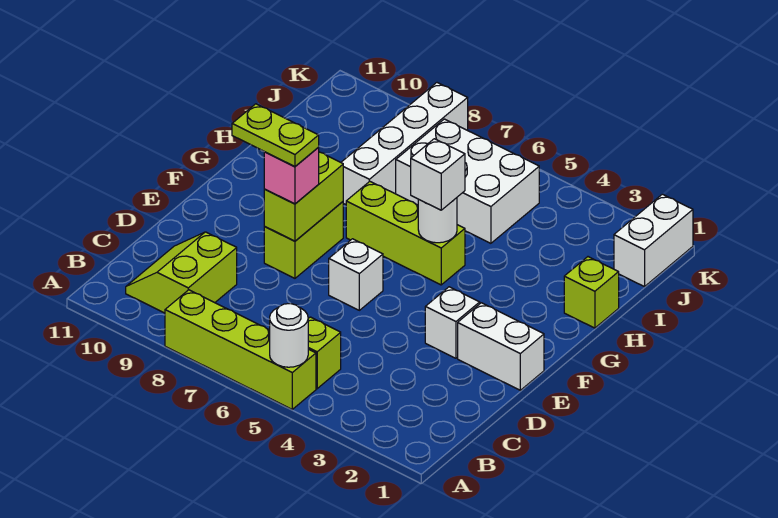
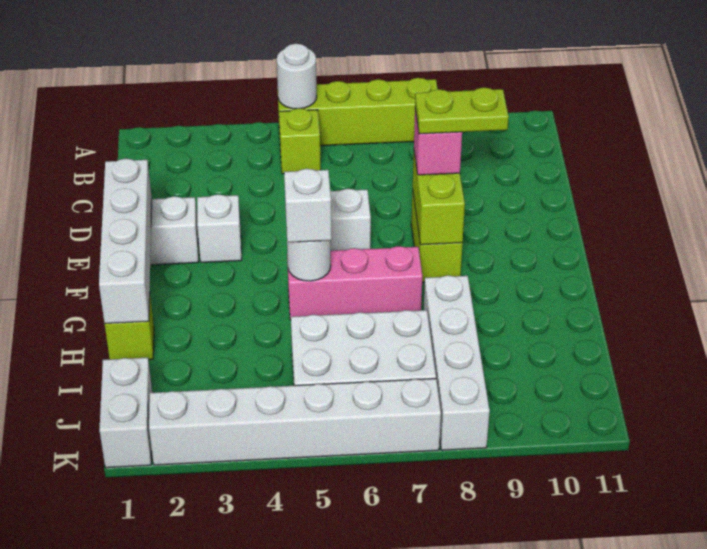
lime 2x2 slope [126,232,237,313] -> none
none -> white 1x4 brick [99,158,152,324]
lime 1x3 brick [346,181,465,285] -> pink 1x3 brick [287,246,422,320]
none -> white 1x6 brick [149,379,441,465]

